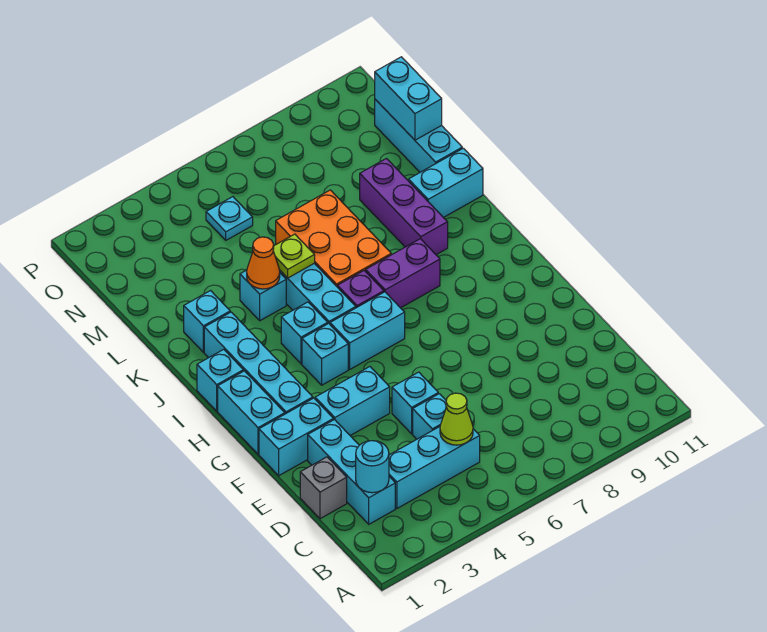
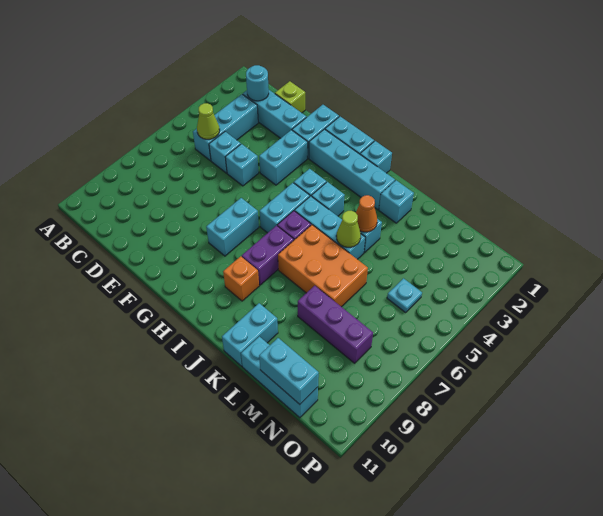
grey 1x1 brick [300,457,347,519] -> lime 1x1 brick [275,81,305,113]
none -> cyan 1x2 brick [206,198,259,256]
none -> orange 1x1 brick [223,256,259,301]
purple 1x3 brick [360,158,448,255] -> purple 1x3 brick moved to [298,286,373,363]
lime 1x1 plate [273,234,315,278] -> lime 1x1 cone [336,211,361,247]

